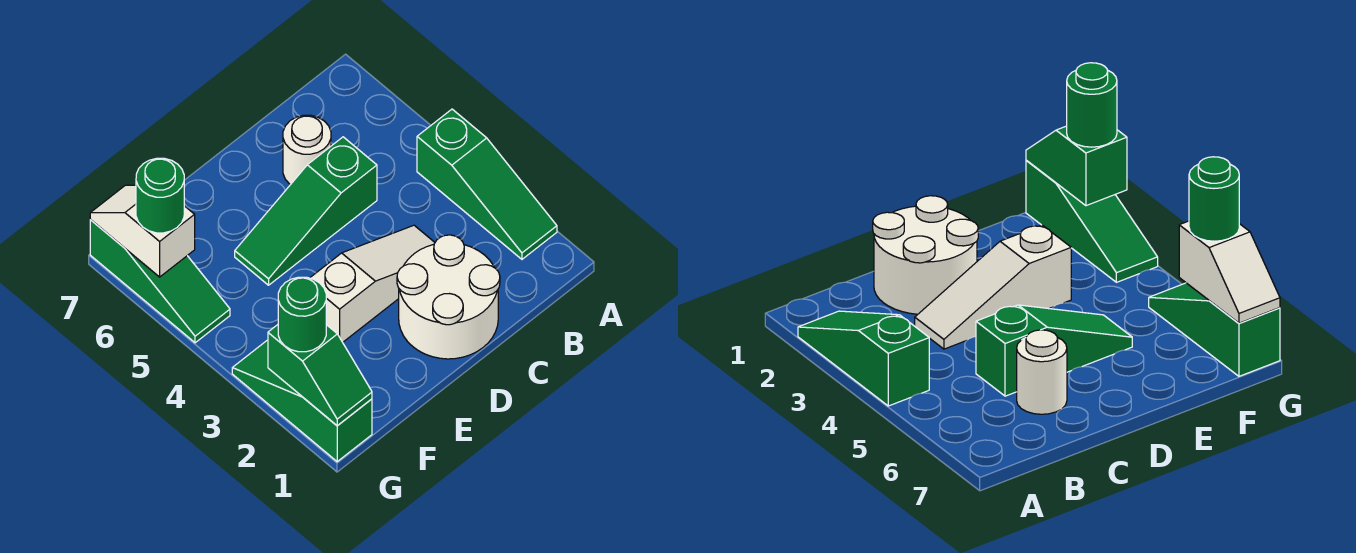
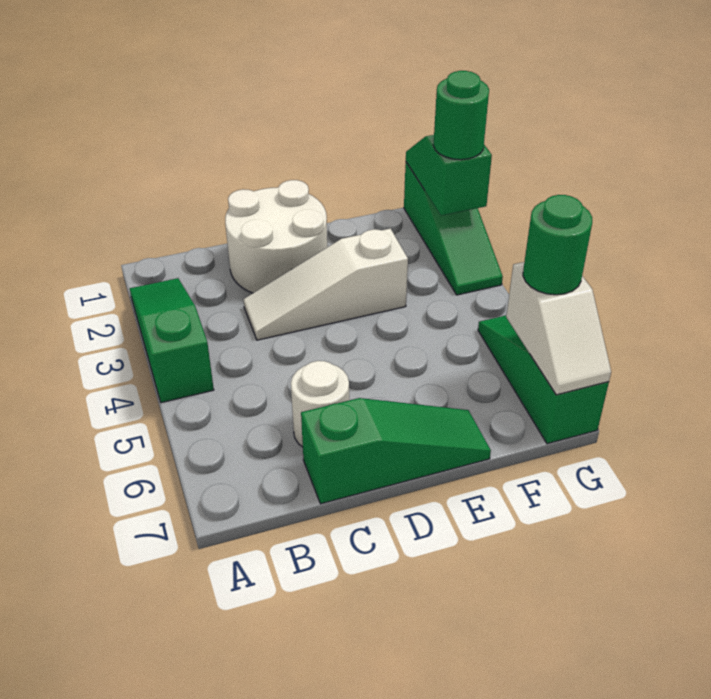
green 1x3 slope [235,137,377,285] -> green 1x3 slope moved to [301,398,491,504]

